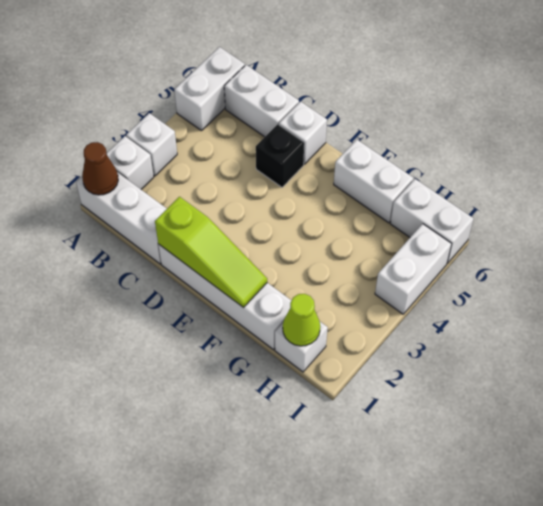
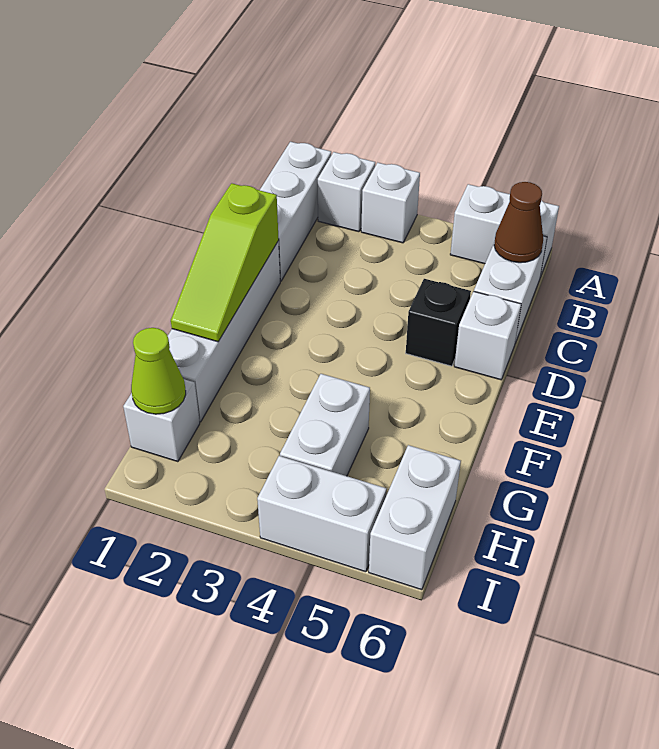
brown 1x1 cone [82,142,118,195] -> brown 1x1 cone moved to [494,182,543,263]
white 1x2 brick [334,140,413,223] -> white 1x2 brick moved to [280,374,370,476]

